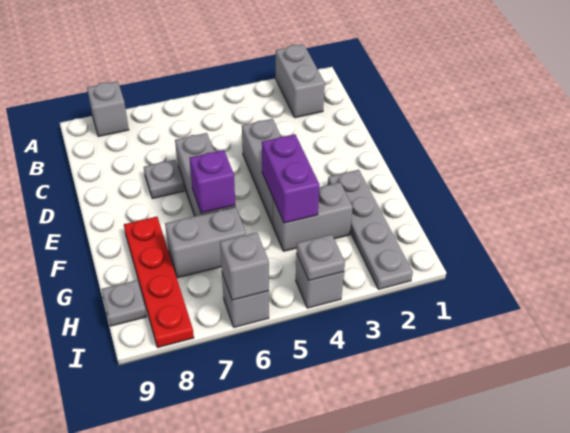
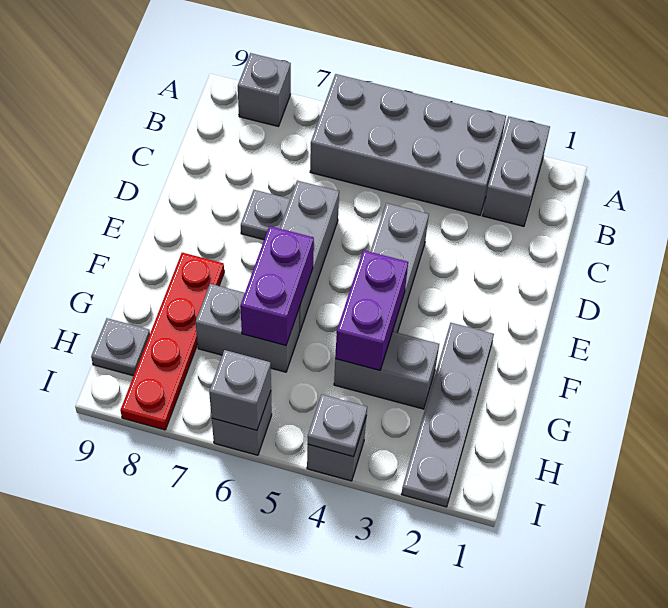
none -> grey 2x4 brick [310,74,506,215]
purple 1x1 brick [190,150,235,213] -> purple 1x2 brick [240,226,314,346]

